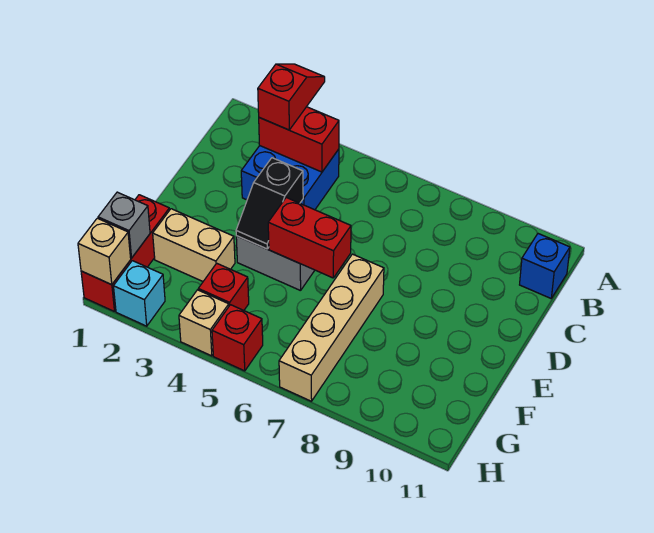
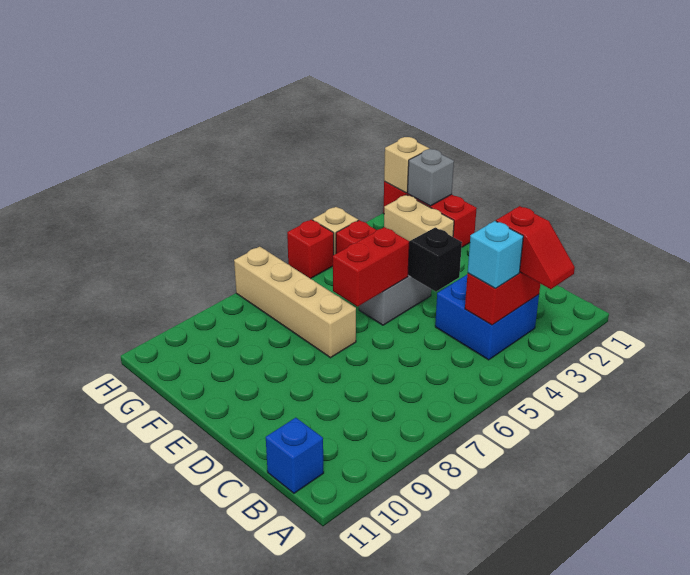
tan 1x2 brick [153,209,235,281] -> tan 1x2 brick turned to [384,195,454,241]
cyan 1x1 brick [114,261,165,326] -> cyan 1x1 brick moved to [468,221,523,288]

